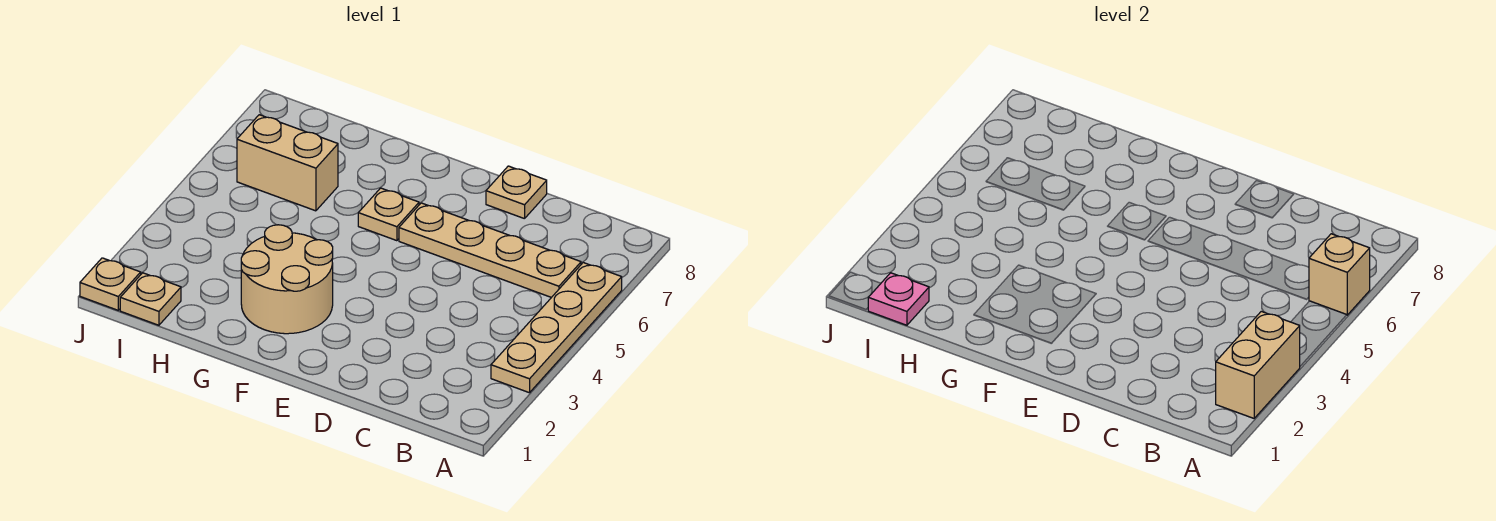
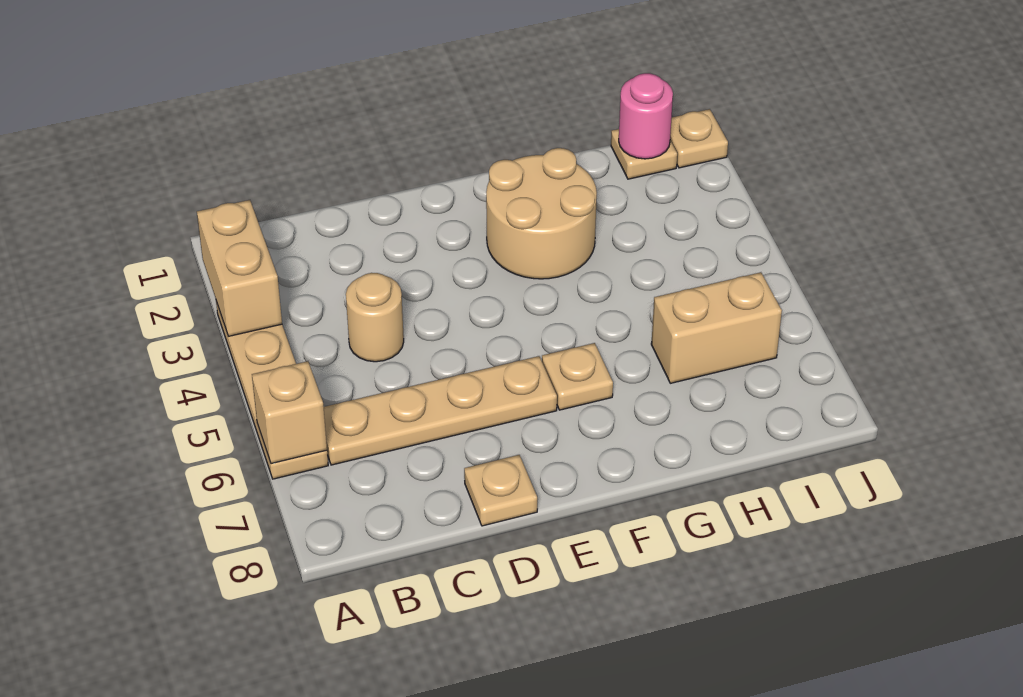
none -> tan 1x1 round brick [346,273,404,362]
pink 1x1 plate [868,273,929,325] -> pink 1x1 round brick [619,73,673,159]

